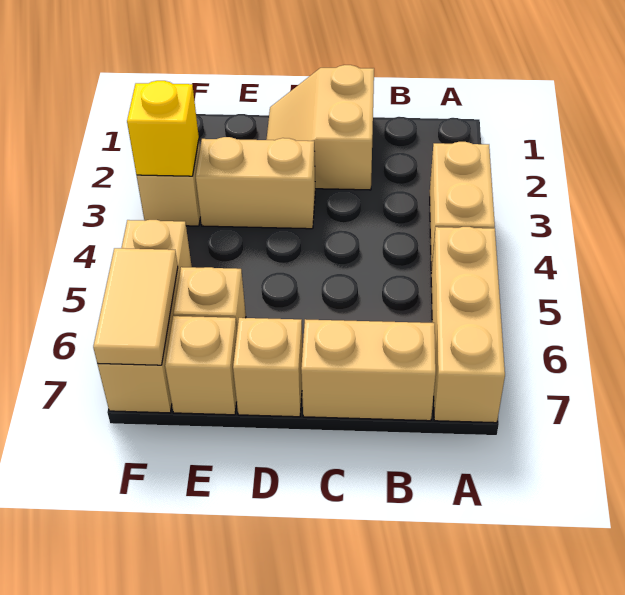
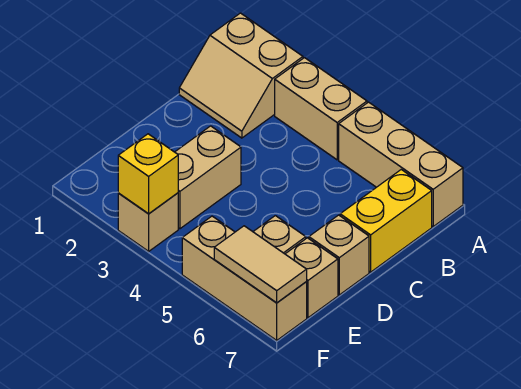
tan 1x2 brick [301,319,436,421] -> yellow 1x2 brick [340,170,432,272]
tan 2x2 slope [266,65,374,190] -> tan 2x2 slope moved to [179,13,303,138]

